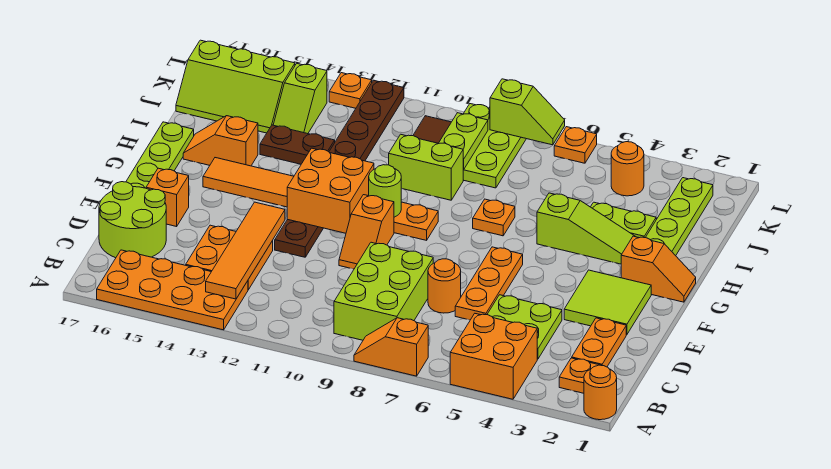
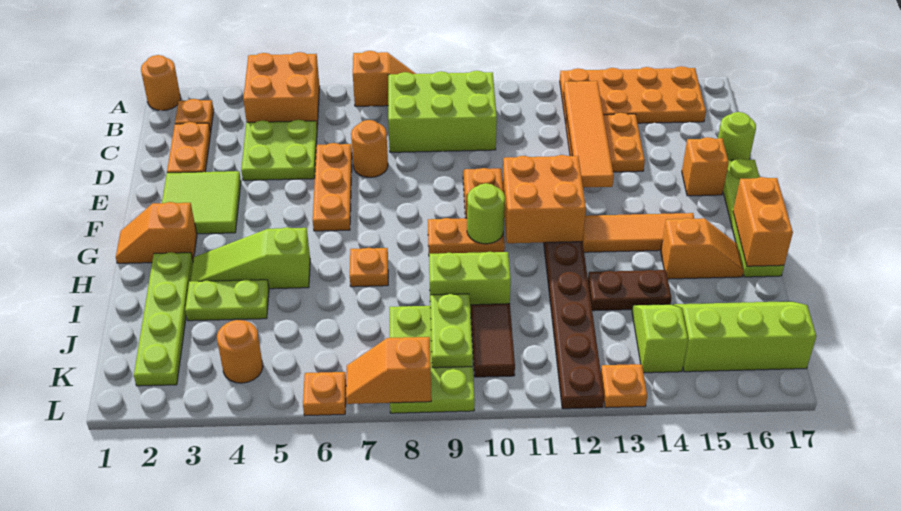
lime 2x3 brick [334,242,433,340] -> lime 2x3 brick turned to [388,71,497,152]
lime 2x2 round brick [99,182,166,258] -> lime 1x1 round brick [718,112,756,160]
none -> orange 1x2 brick [733,177,793,266]
lime 1x2 slope [490,79,565,145] -> orange 1x2 slope [346,337,431,404]

